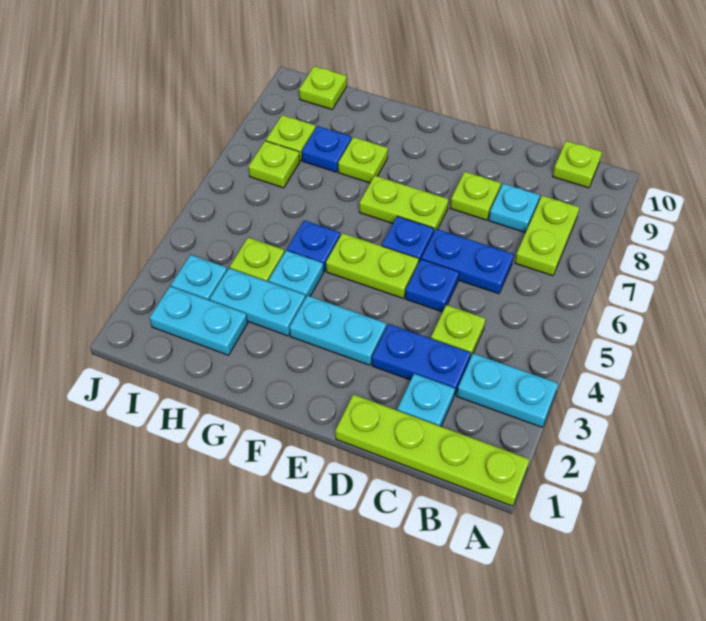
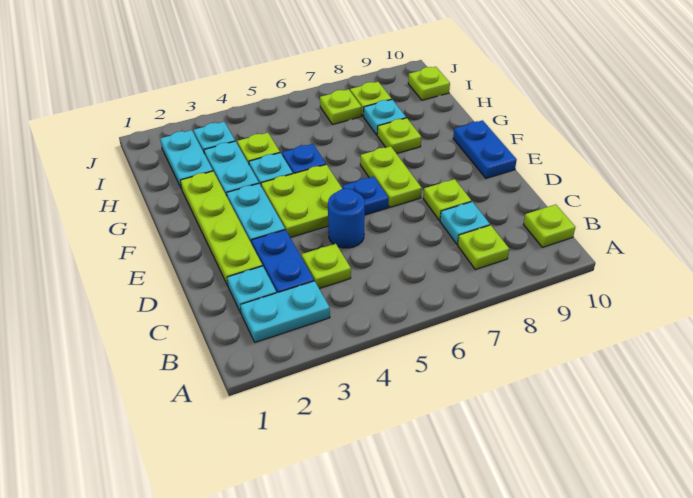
lime 1x4 plate [335,395,530,506] -> lime 1x4 plate moved to [180,171,262,285]
cyan 1x2 plate [457,353,558,427] -> cyan 1x2 plate turned to [240,281,330,342]
lime 1x2 plate [515,196,580,276] -> lime 1x1 plate [458,225,509,270]
blue 1x2 plate [422,229,514,294] -> blue 1x2 plate moved to [453,120,517,178]
blue 1x1 plate [405,259,459,312] -> blue 1x1 round brick [328,189,365,248]
lime 1x2 plate [326,233,419,298] -> lime 2x2 plate [261,164,342,238]
blue 1x1 plate [302,126,352,172] -> cyan 1x1 plate [363,100,406,135]

